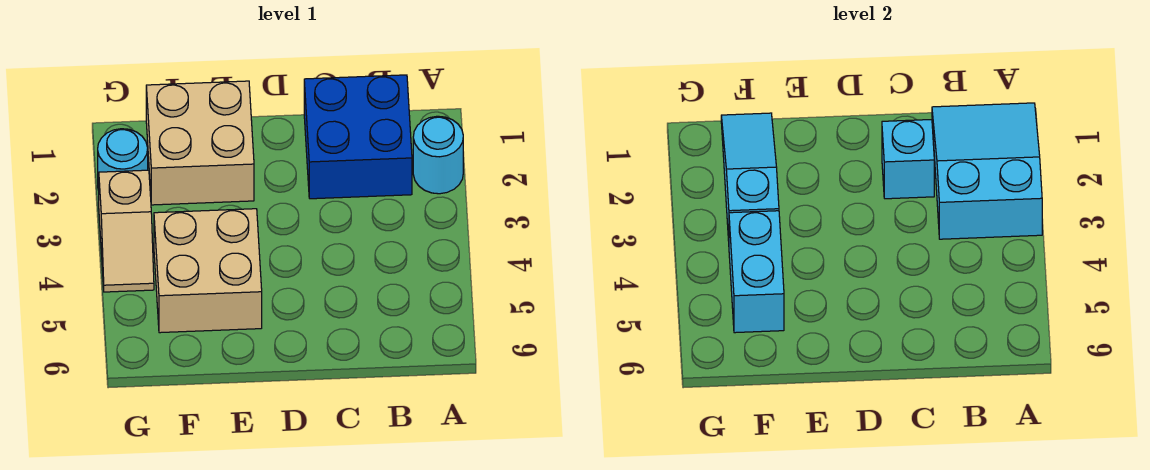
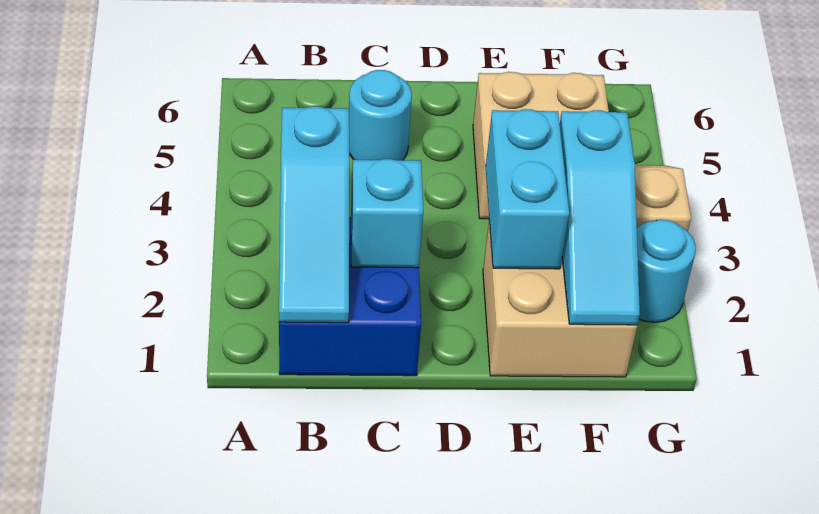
cyan 2x3 slope [932,103,1042,239] -> cyan 1x3 slope [279,106,349,323]
cyan 1x1 round brick [413,116,463,194] -> cyan 1x1 round brick moved to [349,70,412,160]
cyan 1x2 brick [729,211,784,333] -> cyan 1x2 brick moved to [485,109,569,269]

